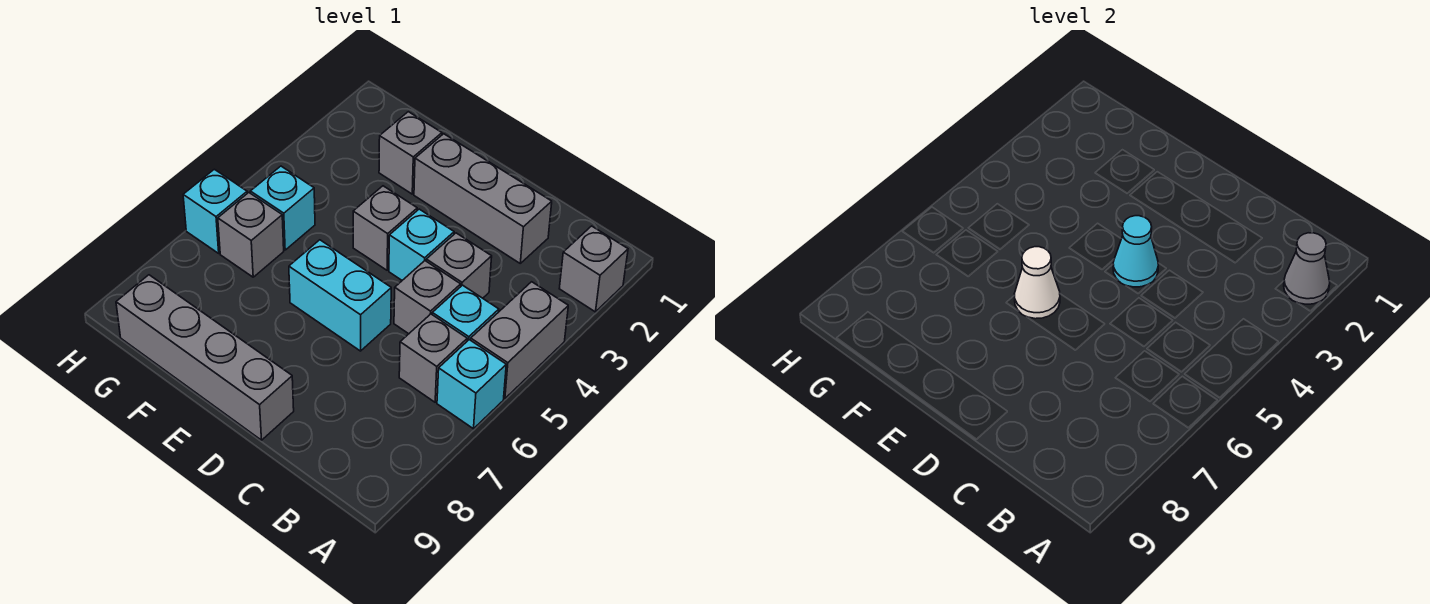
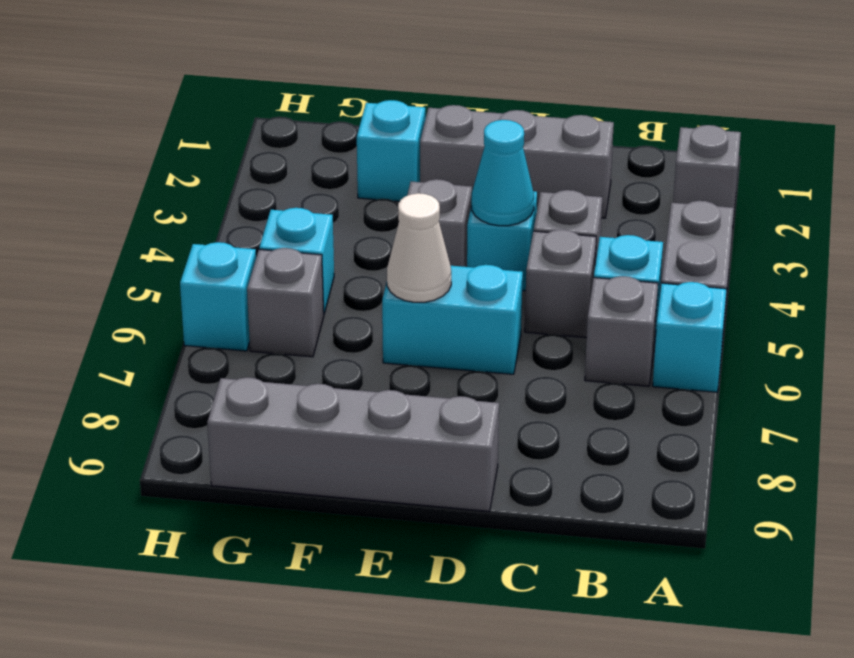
grey 1x1 cone [1284,233,1330,304] -> none
grey 1x1 brick [379,112,442,194] -> cyan 1x1 brick [357,100,425,201]

